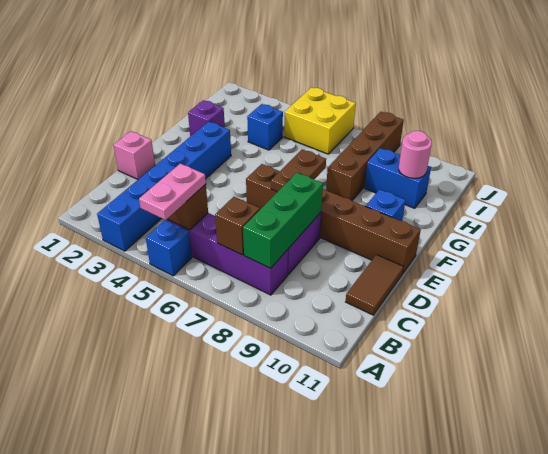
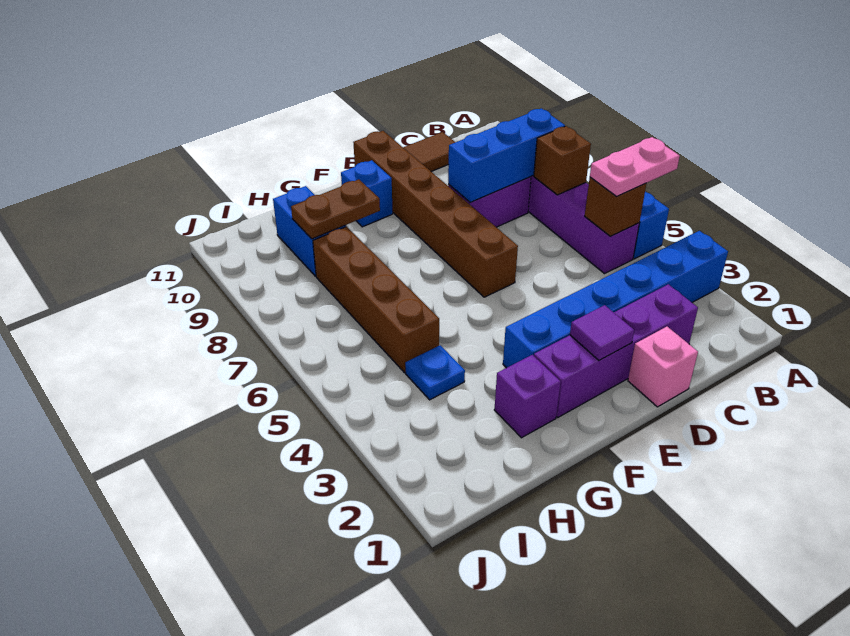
green 1x3 brick [243,173,323,268] -> blue 1x3 brick [448,108,565,202]
none -> purple 1x4 brick [534,284,698,417]
none -> purple 1x1 tile [570,305,634,360]
brown 1x2 plate [271,149,326,192] -> brown 1x2 plate moved to [291,179,380,239]
brown 1x4 brick [326,112,404,200] -> brown 1x4 brick turned to [313,227,439,373]
blue 1x1 brick [247,104,283,150] -> blue 1x1 plate [405,345,465,400]
pink 1x1 round brick [399,131,432,178] -> none
yellow 2x2 brick [284,87,356,154] -> none

